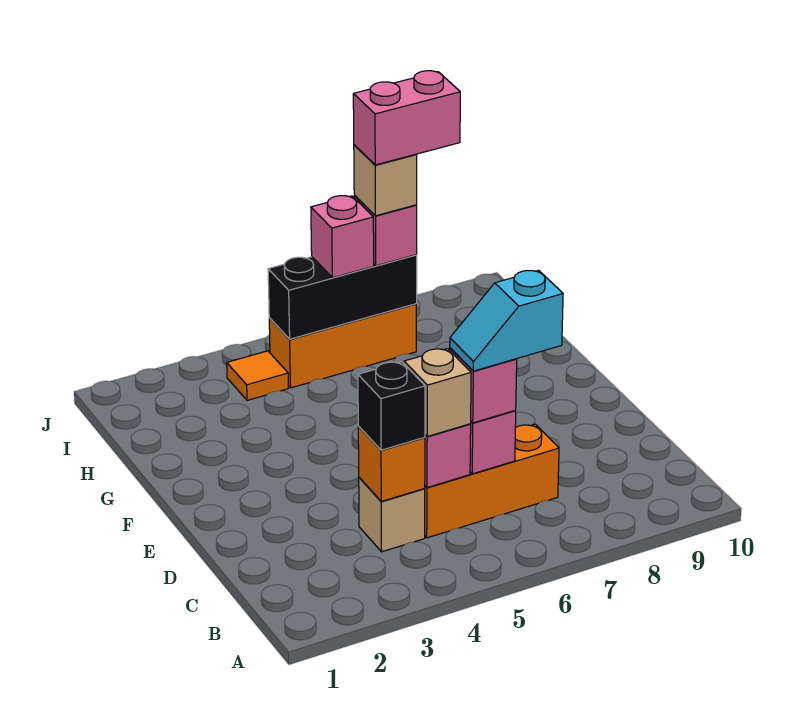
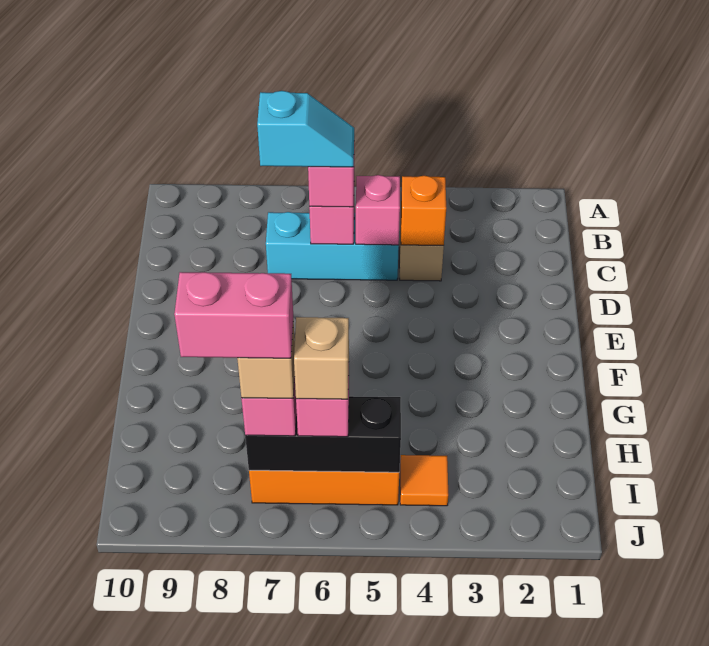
black 1x1 brick [358,362,425,450] -> none
orange 1x3 brick [424,424,559,538] -> cyan 1x3 brick [266,212,399,280]
tan 1x1 brick [404,349,471,436] -> tan 1x1 brick moved to [294,317,349,399]

